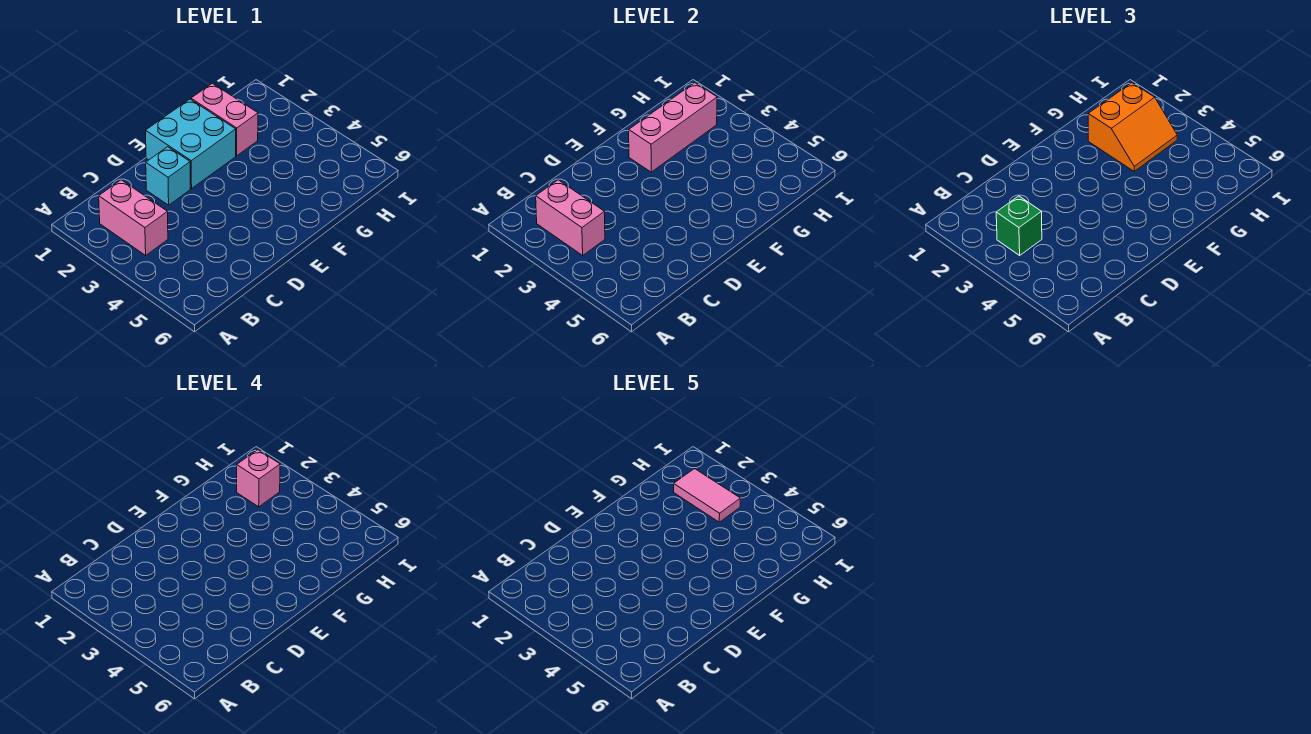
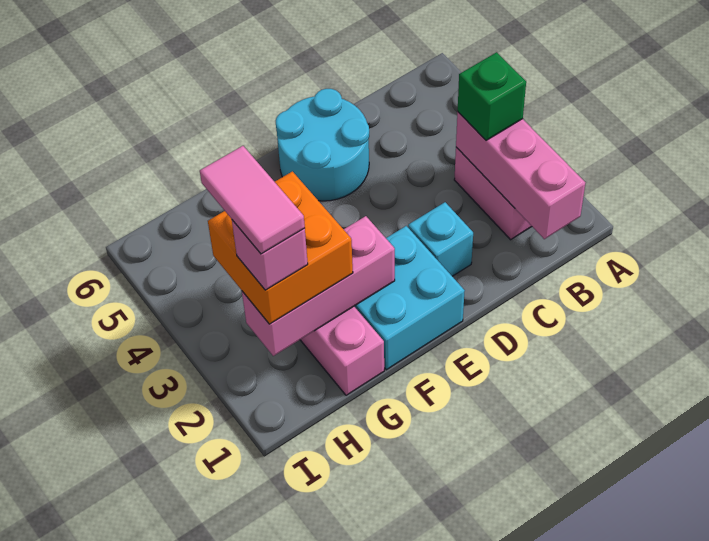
pink 1x2 brick [536,180,605,255] -> pink 1x3 brick [456,112,585,239]
none -> cyan 2x2 round brick [276,89,369,201]
orange 2x2 slope [1088,83,1177,171] -> orange 2x2 brick [208,171,353,324]

